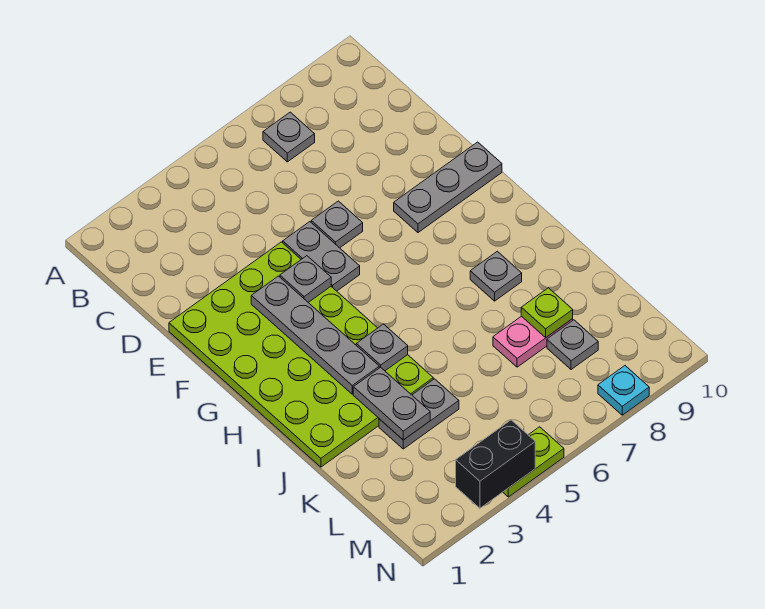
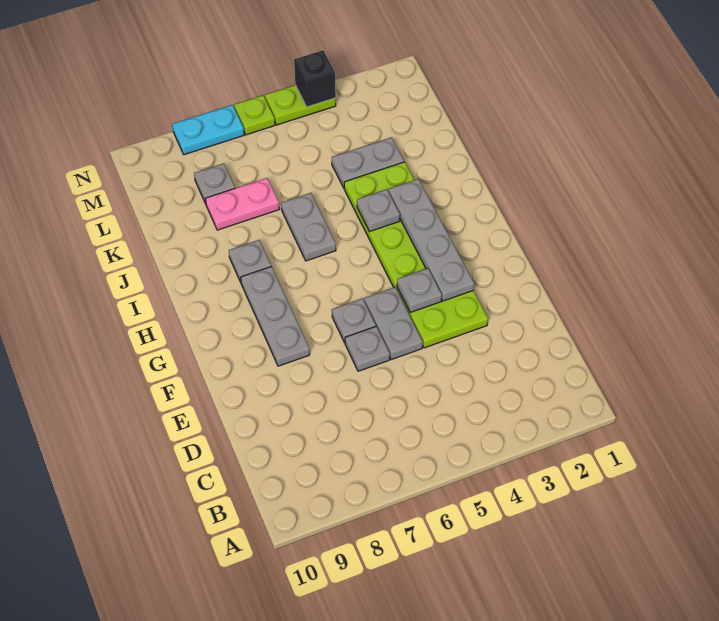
grey 1x1 plate [263,112,315,162] -> grey 1x1 plate moved to [332,299,376,343]
lime 4x6 plate [169,242,433,467] -> lime 2x6 plate [344,162,488,348]
grey 1x3 plate [394,142,502,233] -> grey 1x3 plate turned to [241,266,310,366]
grey 1x2 plate [353,367,430,440] -> grey 1x2 plate moved to [281,193,336,261]
lime 1x1 plate [521,288,573,337] -> lime 1x1 plate moved to [234,95,275,135]
black 1x2 brick [456,420,535,508] -> black 1x1 brick [294,50,336,107]
cyan 1x1 plate [598,366,649,415] -> cyan 1x2 plate [172,105,244,155]

